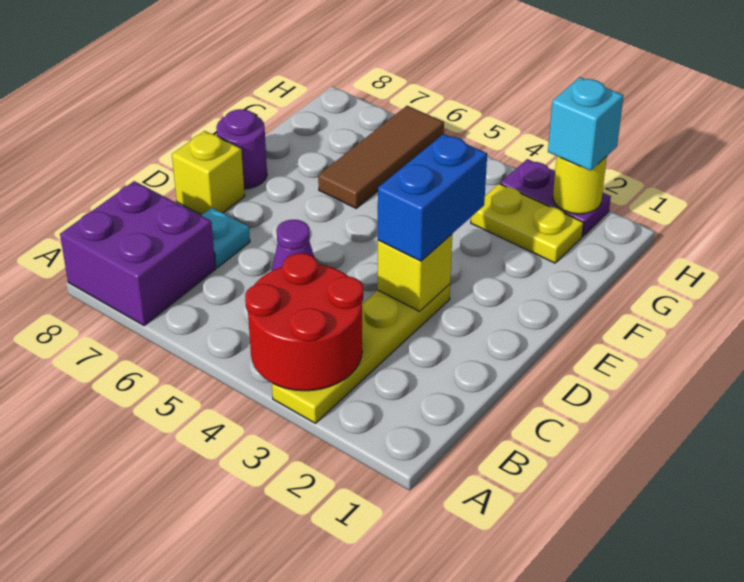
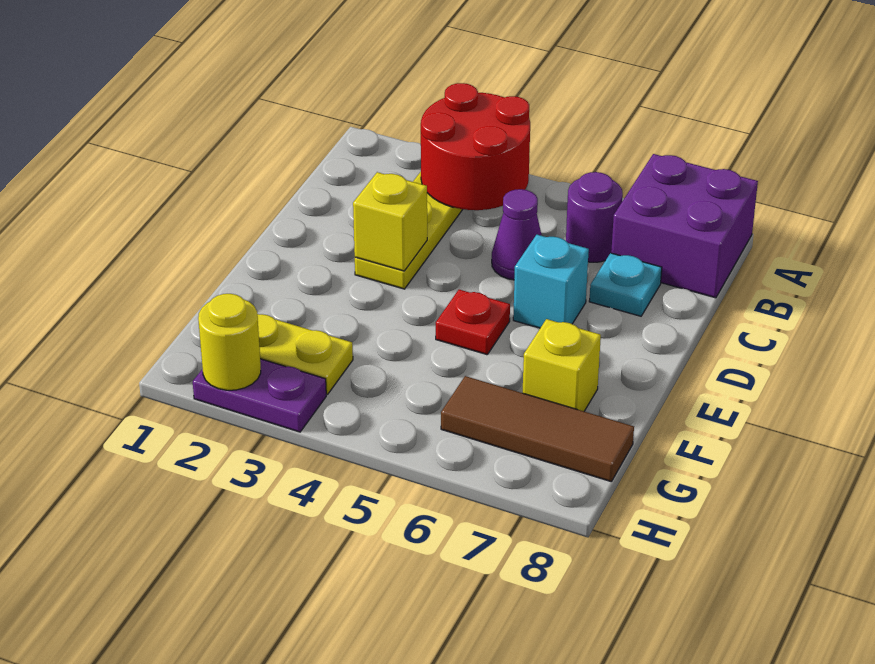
blue 1x2 brick [378,134,487,261] -> none
yellow 1x1 brick [172,131,245,215] -> yellow 1x1 brick moved to [523,319,601,411]
none -> red 1x1 plate [436,290,510,355]
purple 1x1 round brick [216,109,267,189] -> purple 1x1 round brick moved to [566,172,623,262]
brown 1x3 tile [318,106,444,208] -> brown 1x3 tile turned to [441,376,634,482]
cyan 1x1 brick [548,77,624,171] -> cyan 1x1 brick moved to [513,235,589,328]

